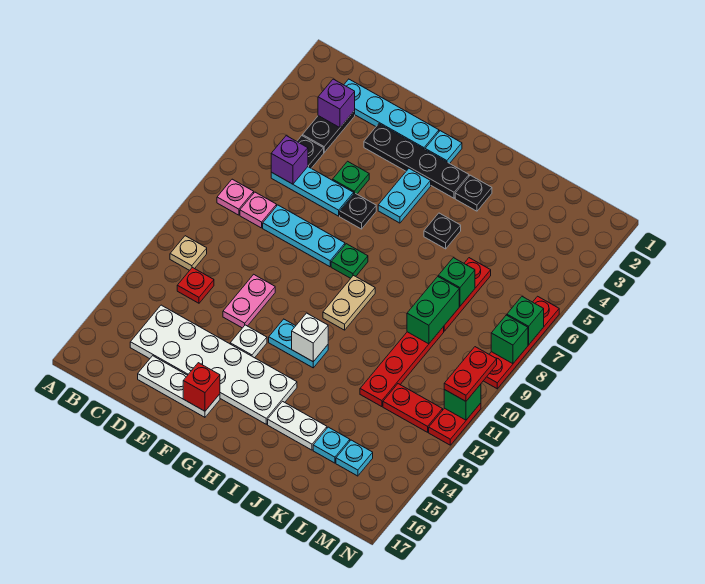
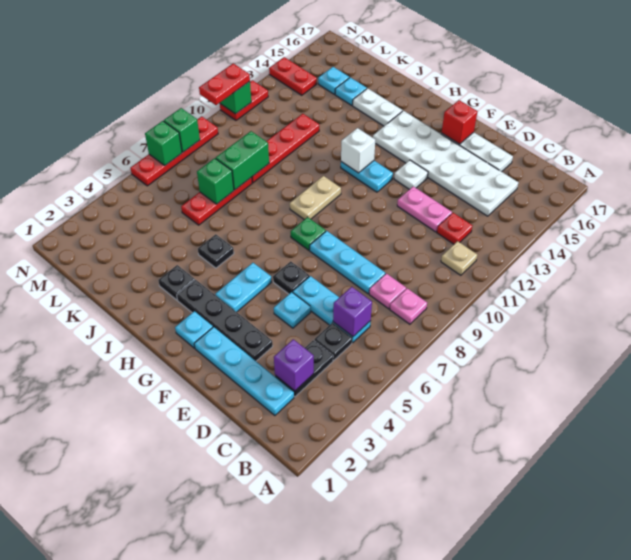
green 1x1 plate [333,161,369,194] -> cyan 1x1 plate [274,292,311,328]
pink 1x2 plate [223,274,275,328] -> pink 1x2 plate turned to [397,186,452,232]
red 1x2 plate [383,384,443,432] -> red 1x2 plate moved to [269,57,317,95]

